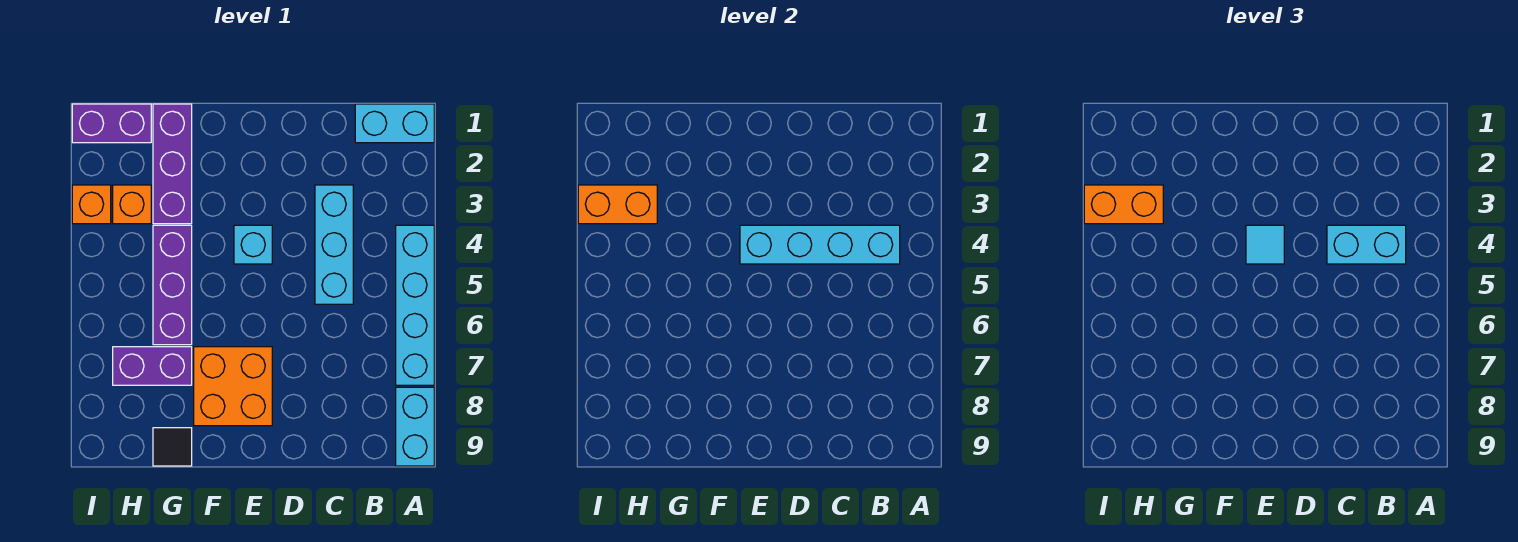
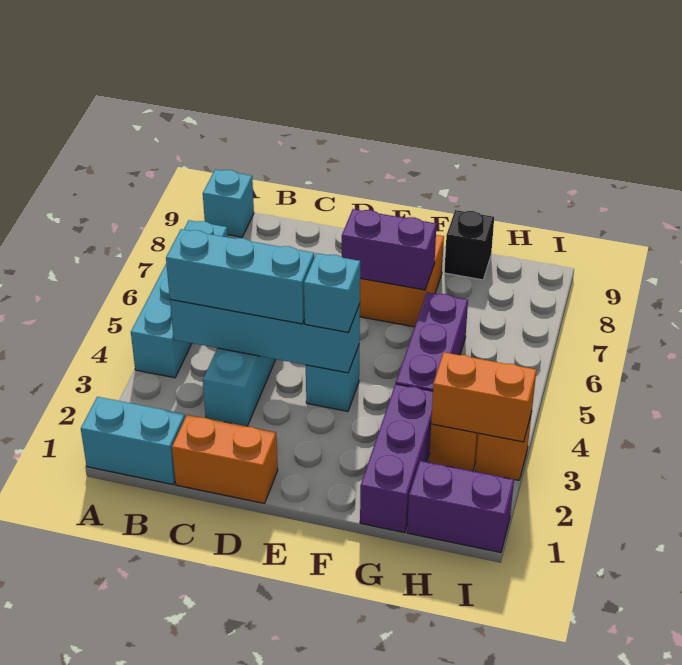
cyan 1x2 brick [396,387,434,466] -> cyan 1x1 brick [203,169,254,237]
cyan 1x2 brick [1327,225,1406,264] -> cyan 1x3 brick [166,229,314,324]
cyan 1x1 tile [1246,225,1284,264] -> cyan 1x1 brick [304,253,360,332]
purple 1x2 brick [113,347,192,385] -> purple 1x2 brick moved to [342,209,437,290]
black 1x1 tile [153,428,192,466] -> black 1x1 brick [444,210,494,280]
orange 1x2 brick [1084,185,1163,224] -> orange 1x2 brick moved to [172,415,278,503]

